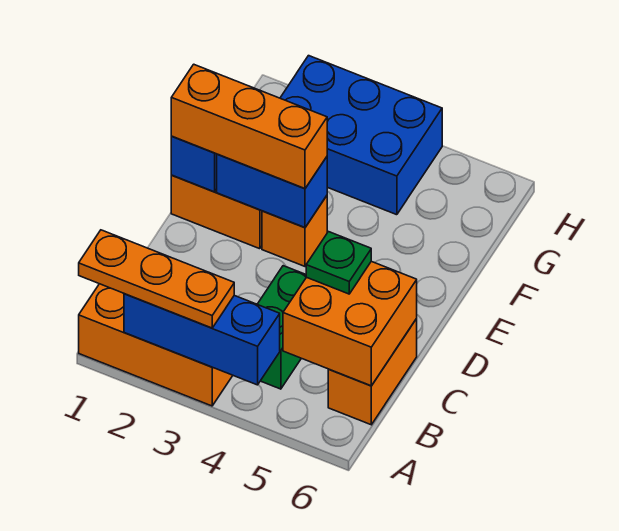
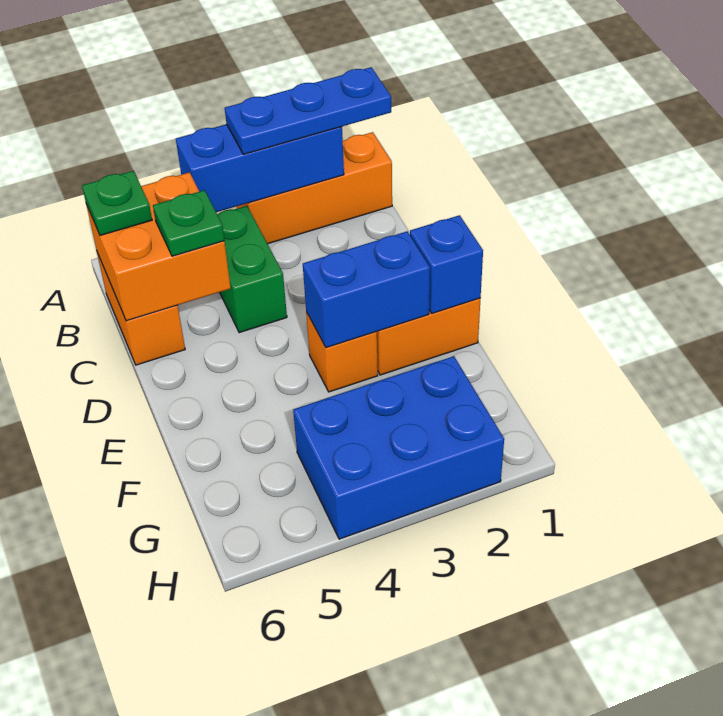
orange 1x3 plate [79,230,234,328] -> blue 1x3 plate [225,67,391,154]
none -> green 1x1 plate [82,171,152,235]
orange 1x3 brick [171,64,327,188] -> none

